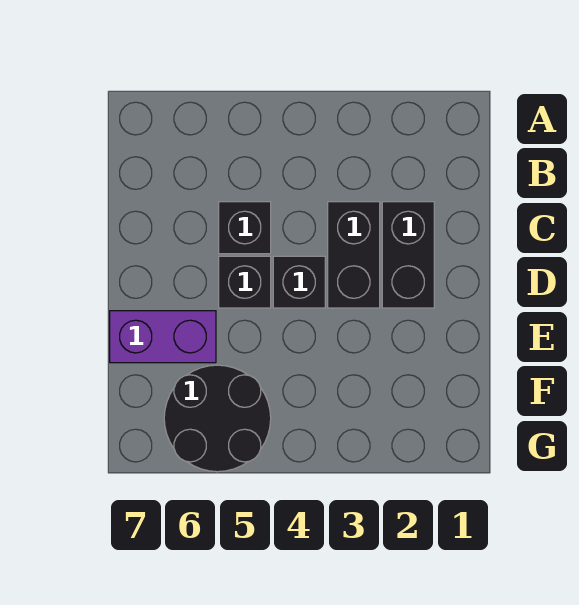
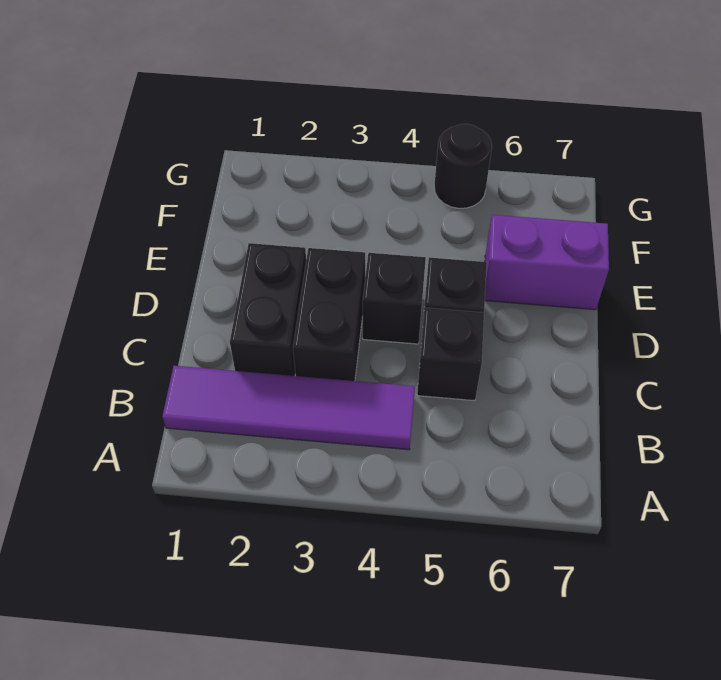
none -> purple 1x4 tile [162,366,415,450]
black 2x2 round brick [164,365,271,472] -> black 1x1 round brick [434,124,492,208]

